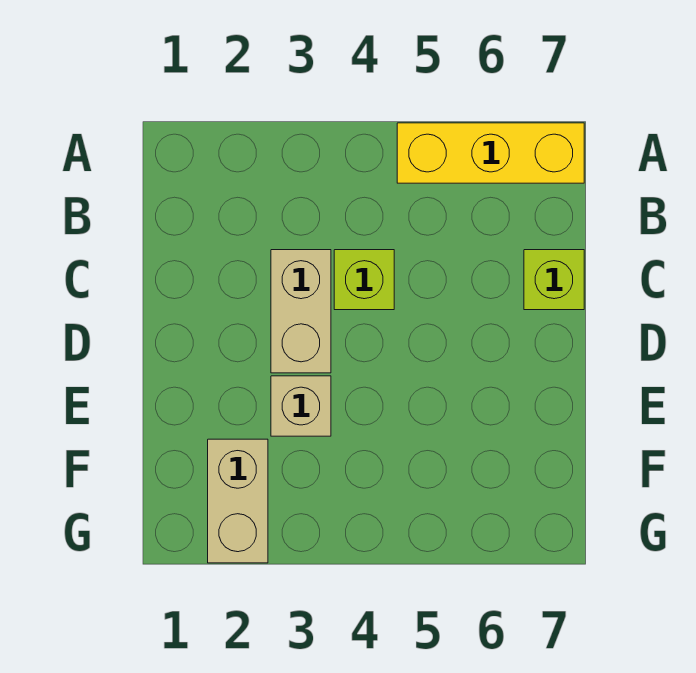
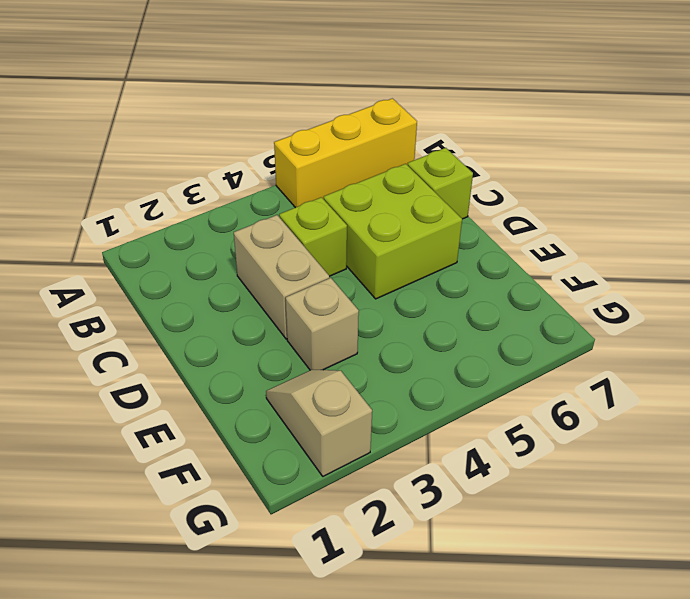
none -> lime 2x2 brick [324,164,462,299]
tan 1x2 brick [208,439,268,563] -> tan 1x2 slope [266,370,372,476]

